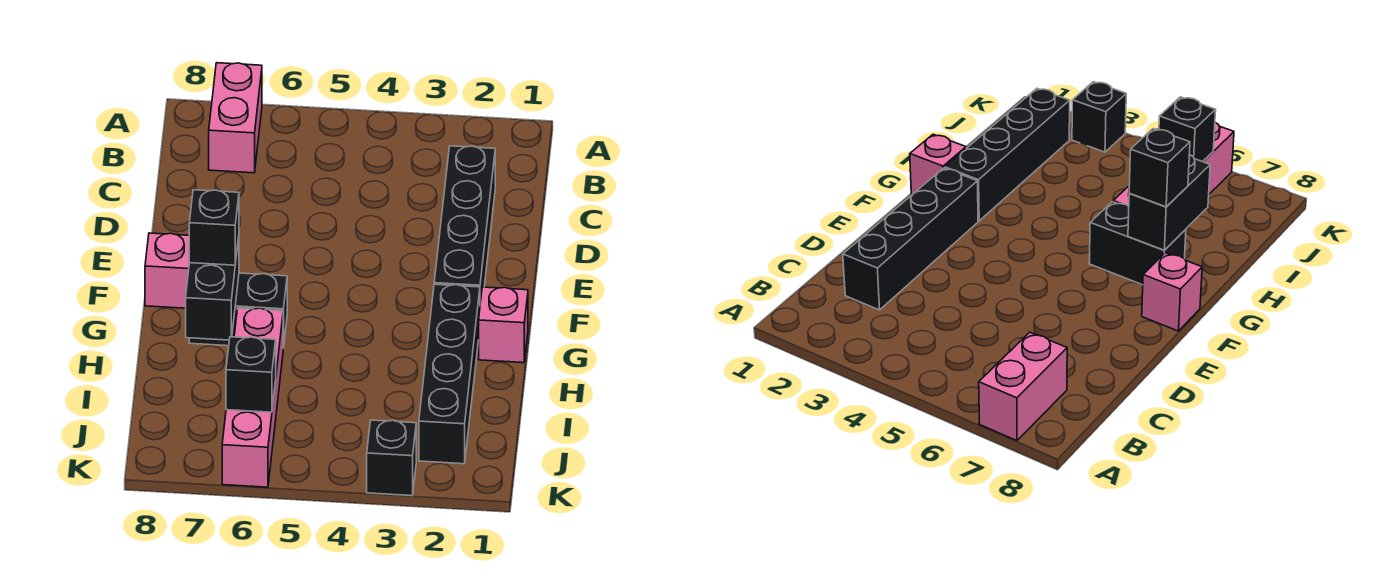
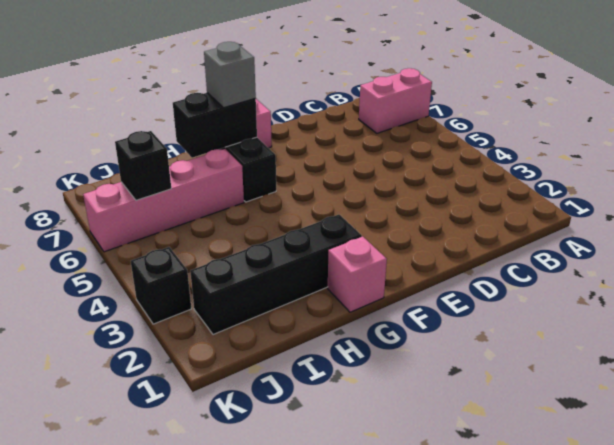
black 1x4 brick [434,146,495,303] -> none
black 1x1 brick [189,190,239,265] -> grey 1x1 brick [204,42,256,108]

